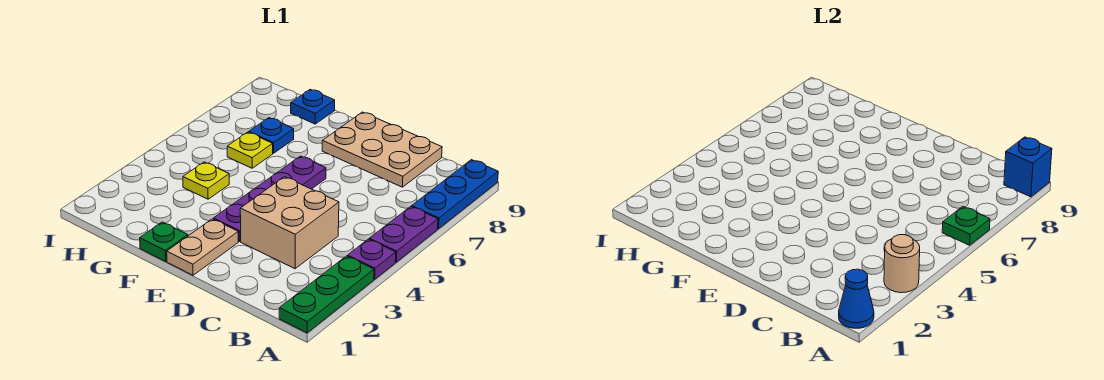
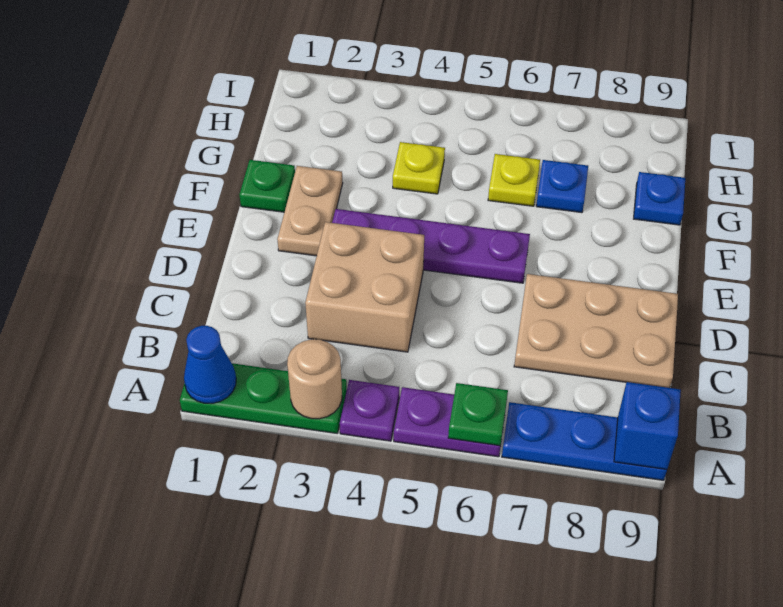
tan 2x3 plate [322,112,442,187] -> tan 2x3 plate turned to [514,274,678,388]
tan 1x2 plate [167,219,238,275] -> tan 1x2 plate turned to [277,166,343,256]

